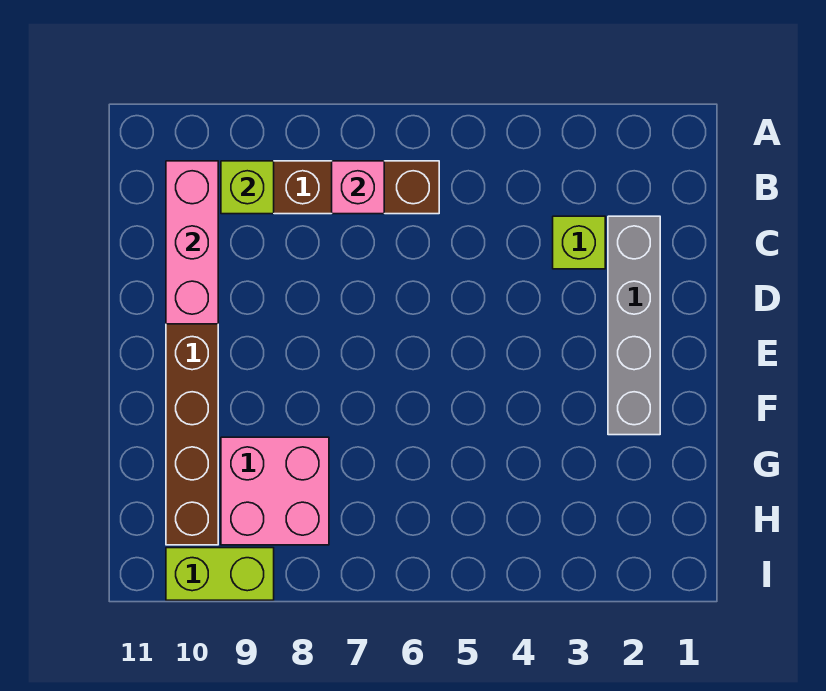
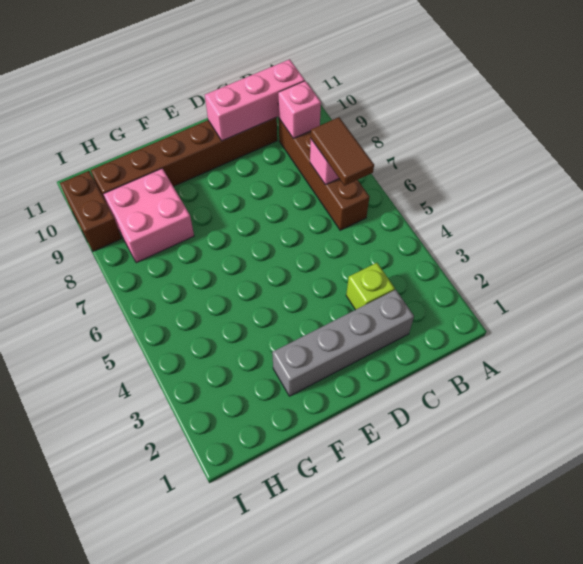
none -> brown 1x2 tile [311,117,374,186]
lime 1x1 brick [221,161,274,214] -> pink 1x1 brick [278,81,321,138]
lime 1x2 brick [166,548,274,600] -> brown 1x2 brick [60,171,121,251]

